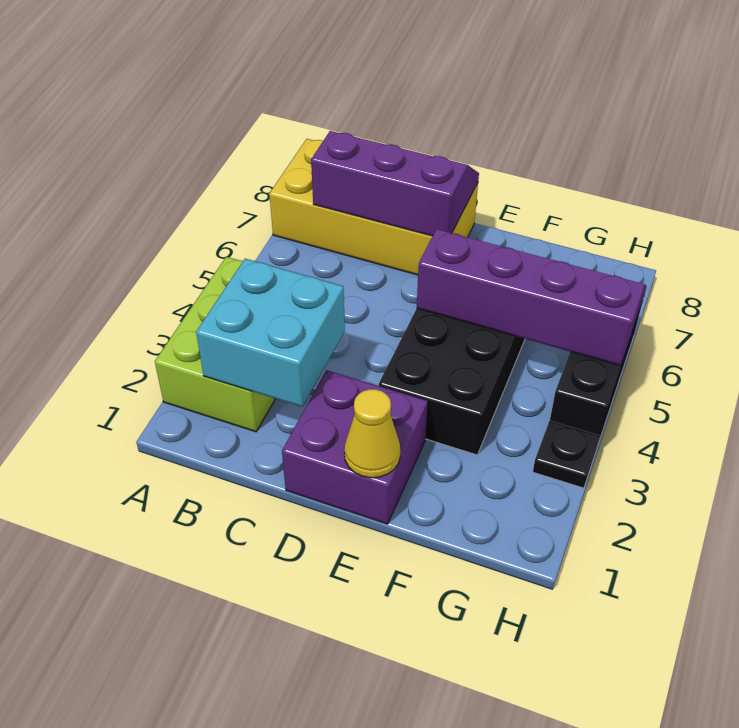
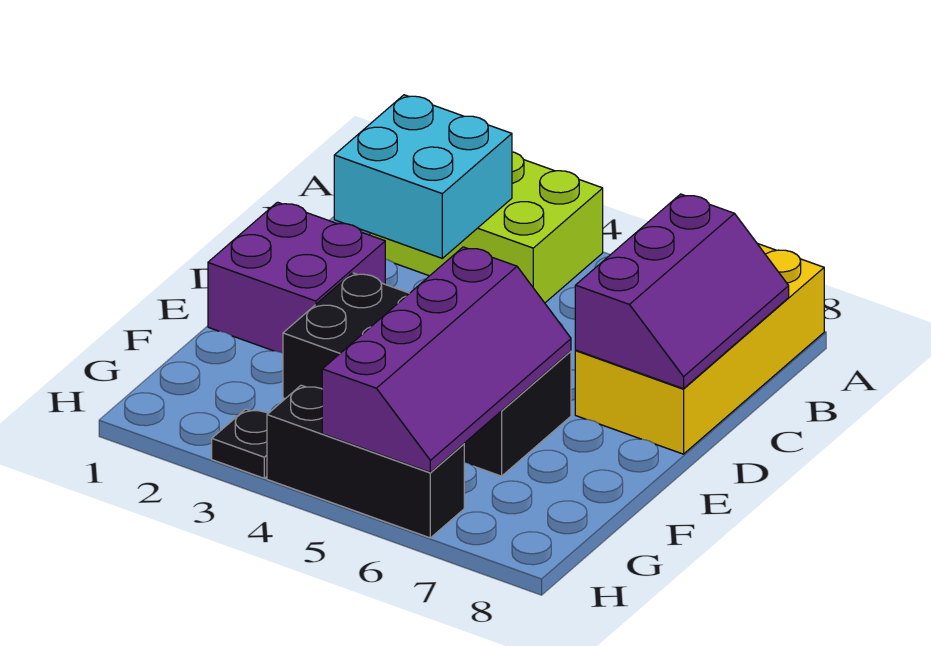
yellow 1x1 cone [344,389,400,478] -> none

